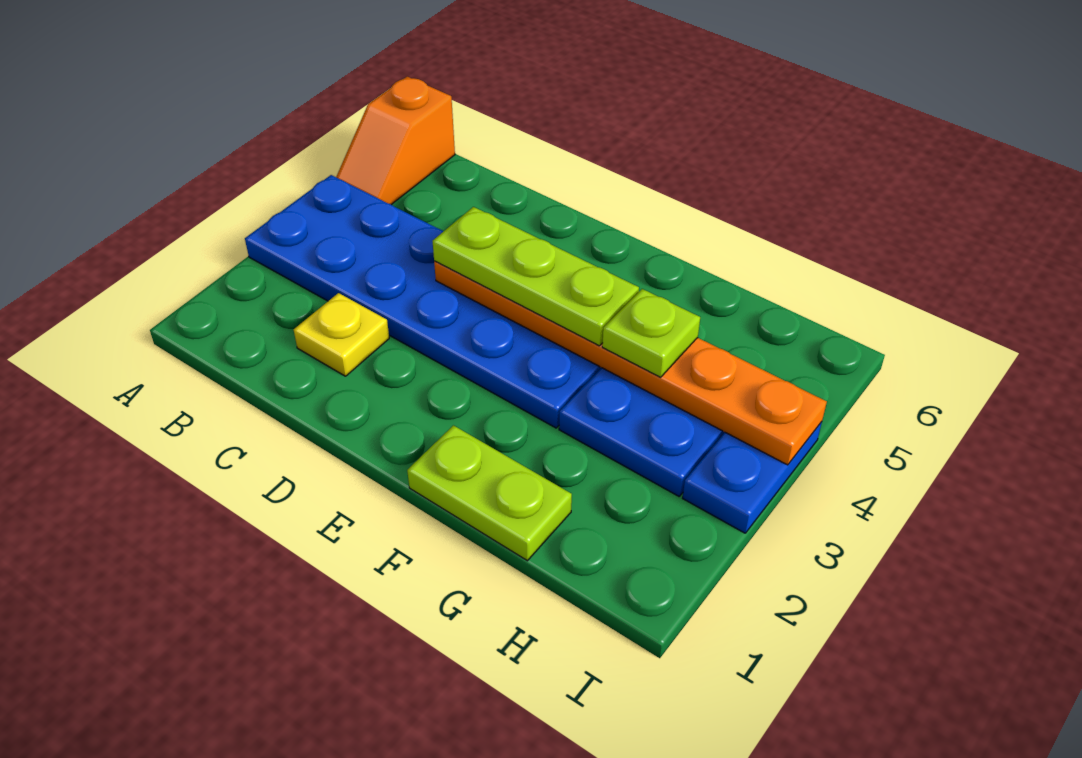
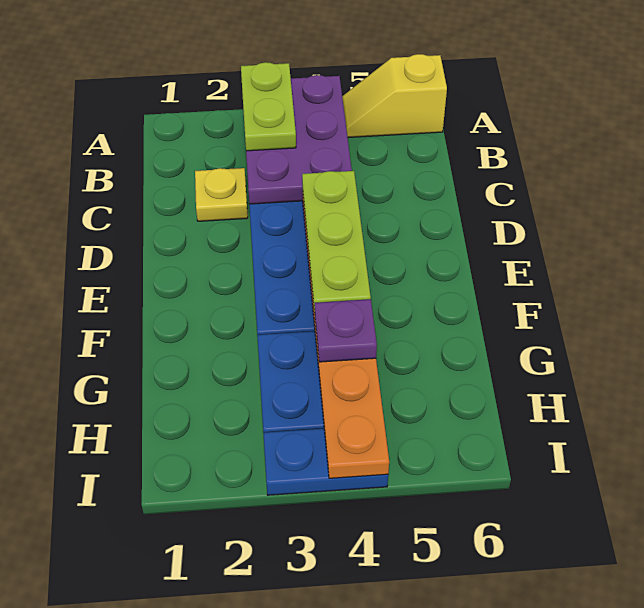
none -> purple 2x3 plate [246,75,352,204]
orange 1x2 slope [336,77,455,205] -> yellow 1x2 slope [342,54,447,138]
lime 1x2 plate [407,425,572,561] -> lime 1x2 plate moved to [241,62,296,151]
lime 1x1 plate [602,289,700,377] -> purple 1x1 plate [315,299,377,362]

